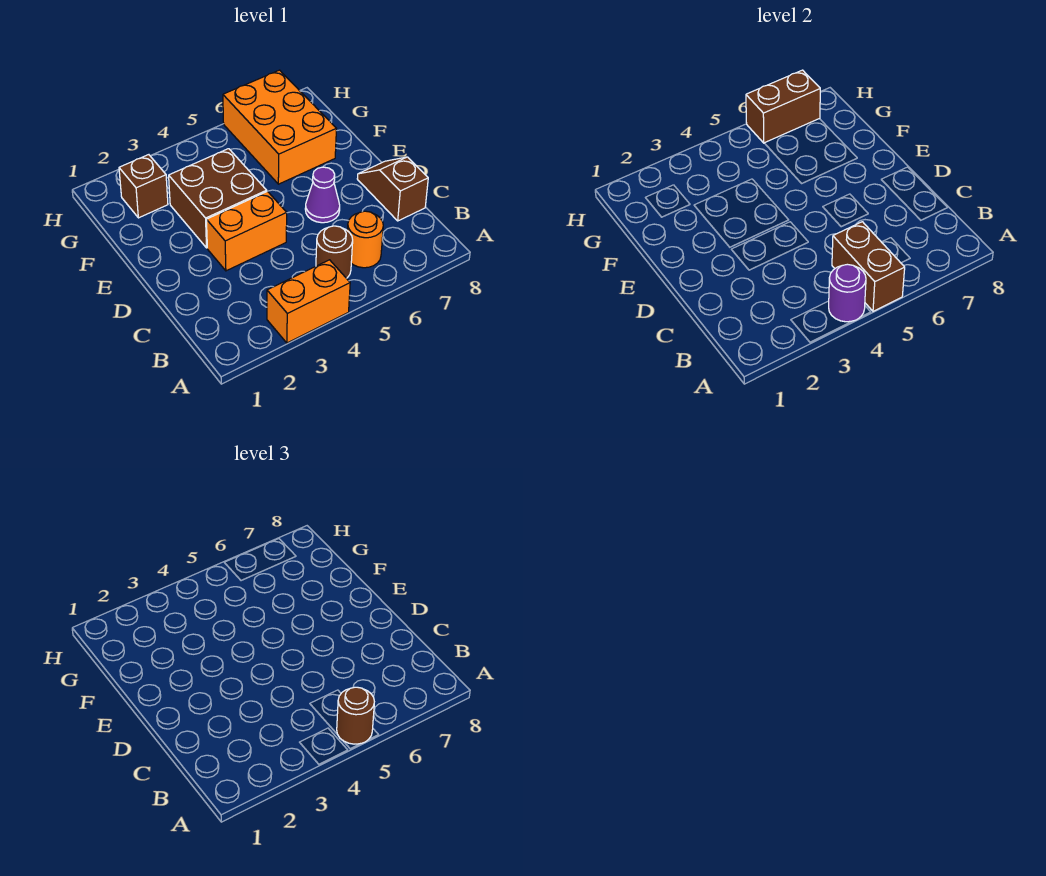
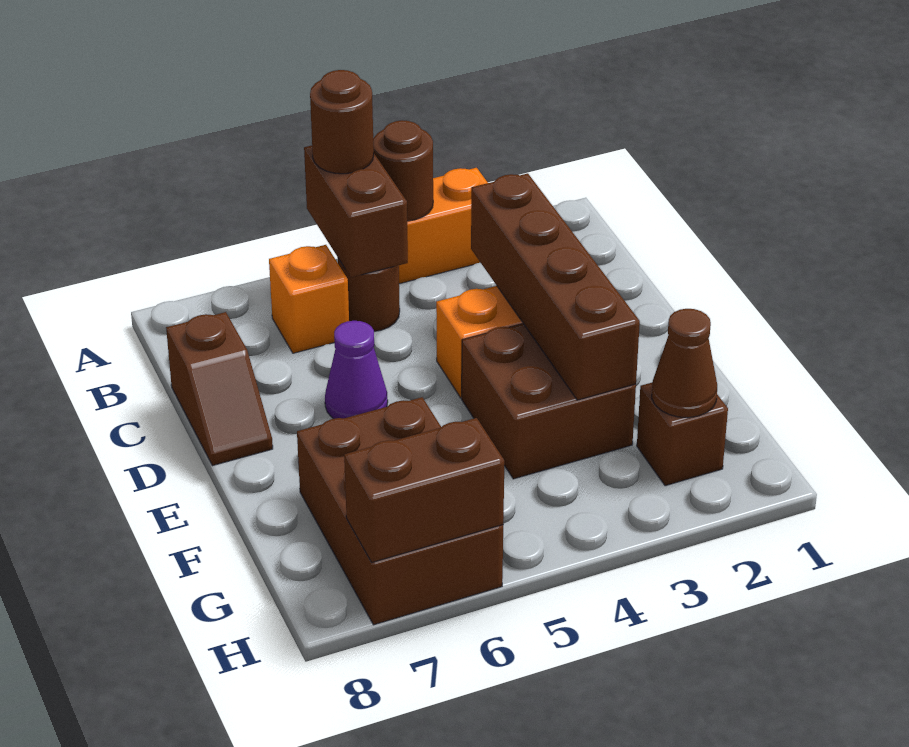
purple 1x1 round brick [829,264,866,322] -> brown 1x1 round brick [373,120,433,221]
orange 1x1 round brick [347,211,383,268] -> orange 1x1 brick [269,245,349,353]
none -> brown 1x4 brick [471,173,640,400]
orange 2x3 brick [223,70,337,184] -> brown 2x3 brick [297,397,503,625]
none -> brown 1x1 cone [652,309,717,418]

